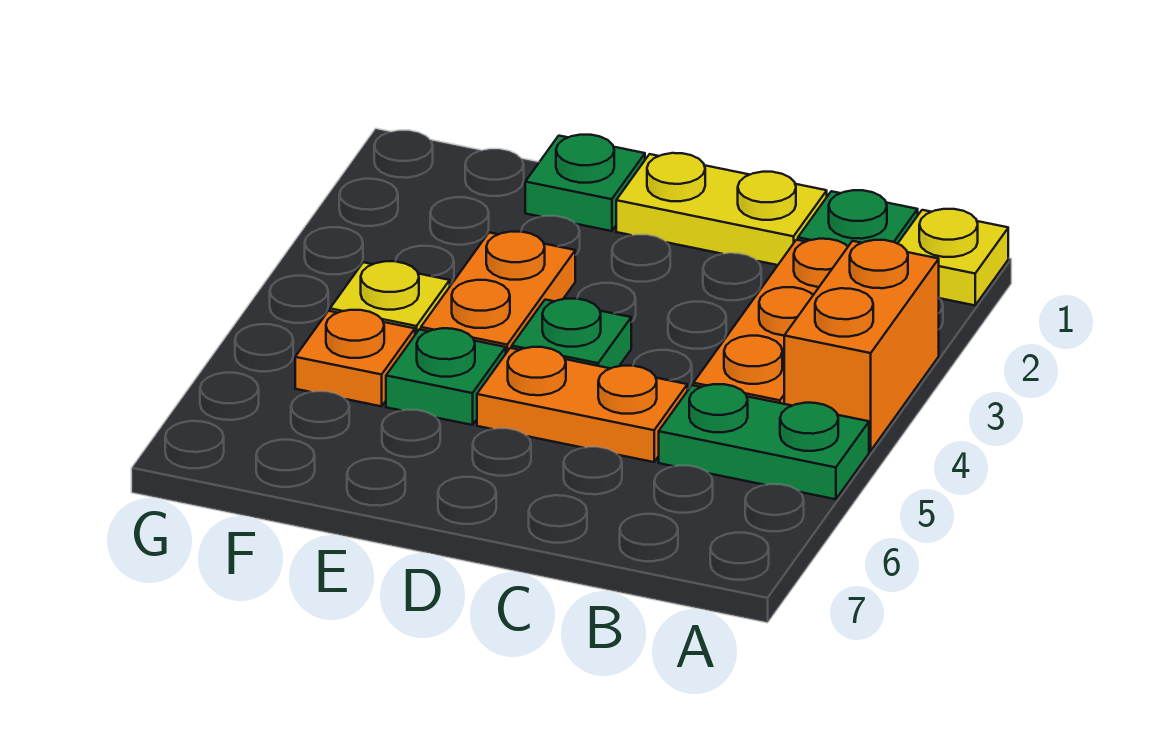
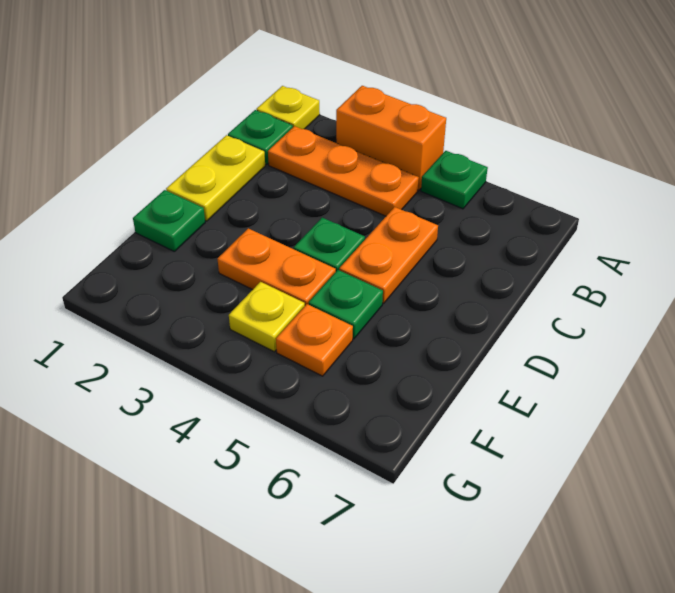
green 1x2 plate [659,384,869,499] -> green 1x1 plate [421,151,488,209]

